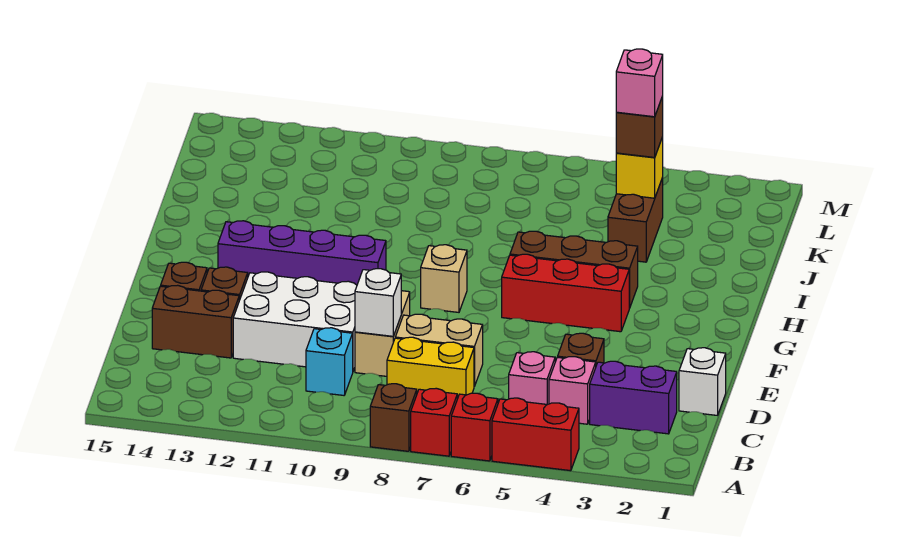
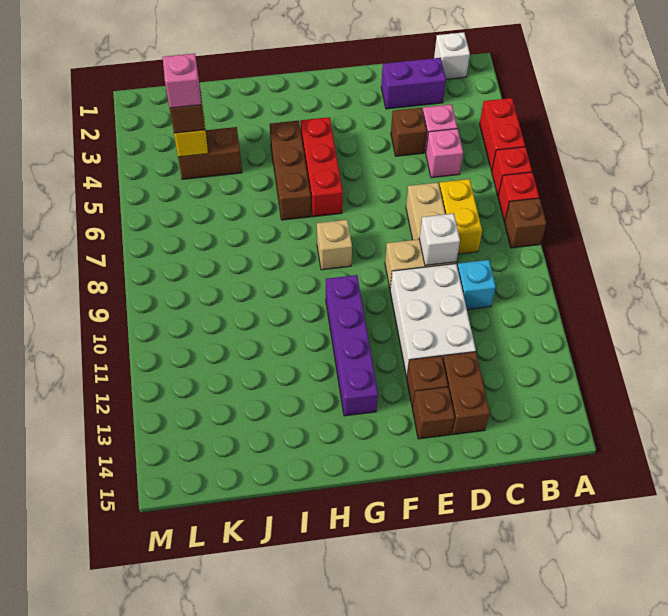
purple 1x2 brick [590,361,677,434] -> purple 1x2 brick turned to [381,58,446,109]
white 1x1 brick [679,348,726,415] -> white 1x1 brick moved to [434,32,470,79]

